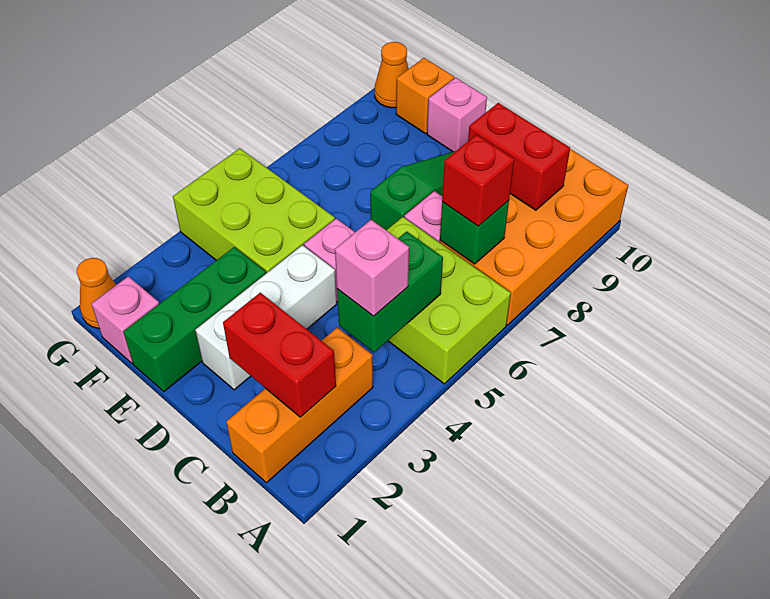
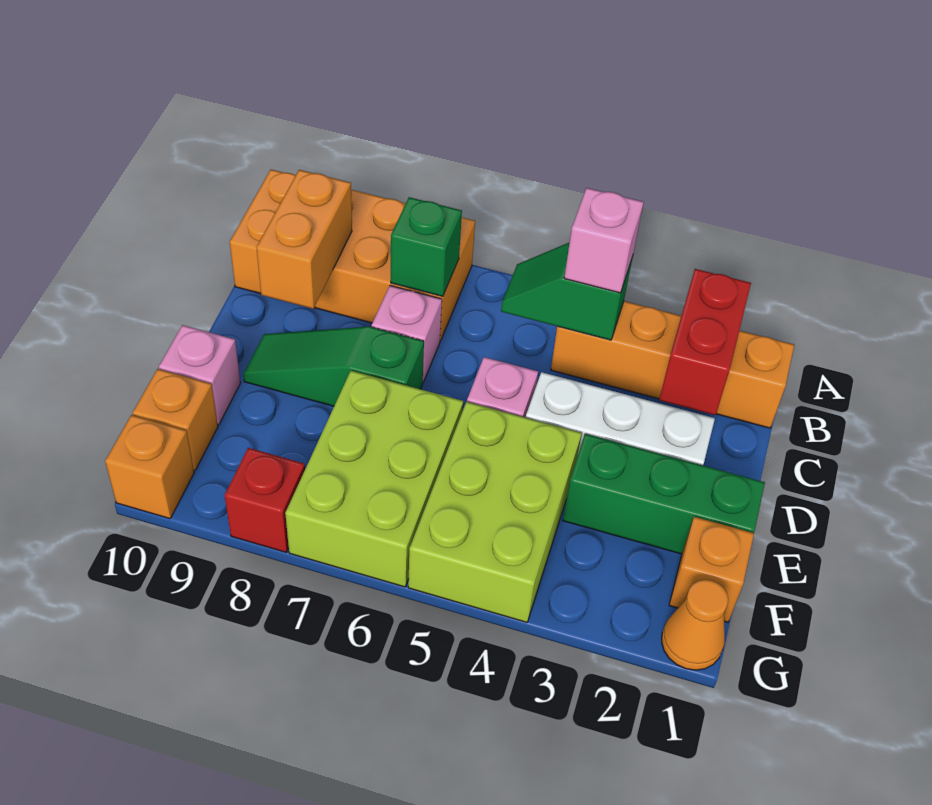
lime 2x3 brick [386,217,511,384] -> lime 2x3 brick moved to [285,371,463,587]
orange 1x3 brick [226,327,373,483] -> orange 1x4 brick [551,301,794,428]
green 1x2 brick [337,231,443,352] -> green 1x2 slope [501,242,633,340]
red 1x1 brick [442,135,514,226] -> red 1x1 brick moved to [225,448,305,552]
red 1x2 brick [468,103,570,210] -> orange 1x2 brick [256,170,352,309]
pink 1x1 brick [92,276,159,363] -> orange 1x1 brick [669,517,754,622]
orange 1x1 cone [375,42,409,108] -> orange 1x1 brick [105,415,194,519]

